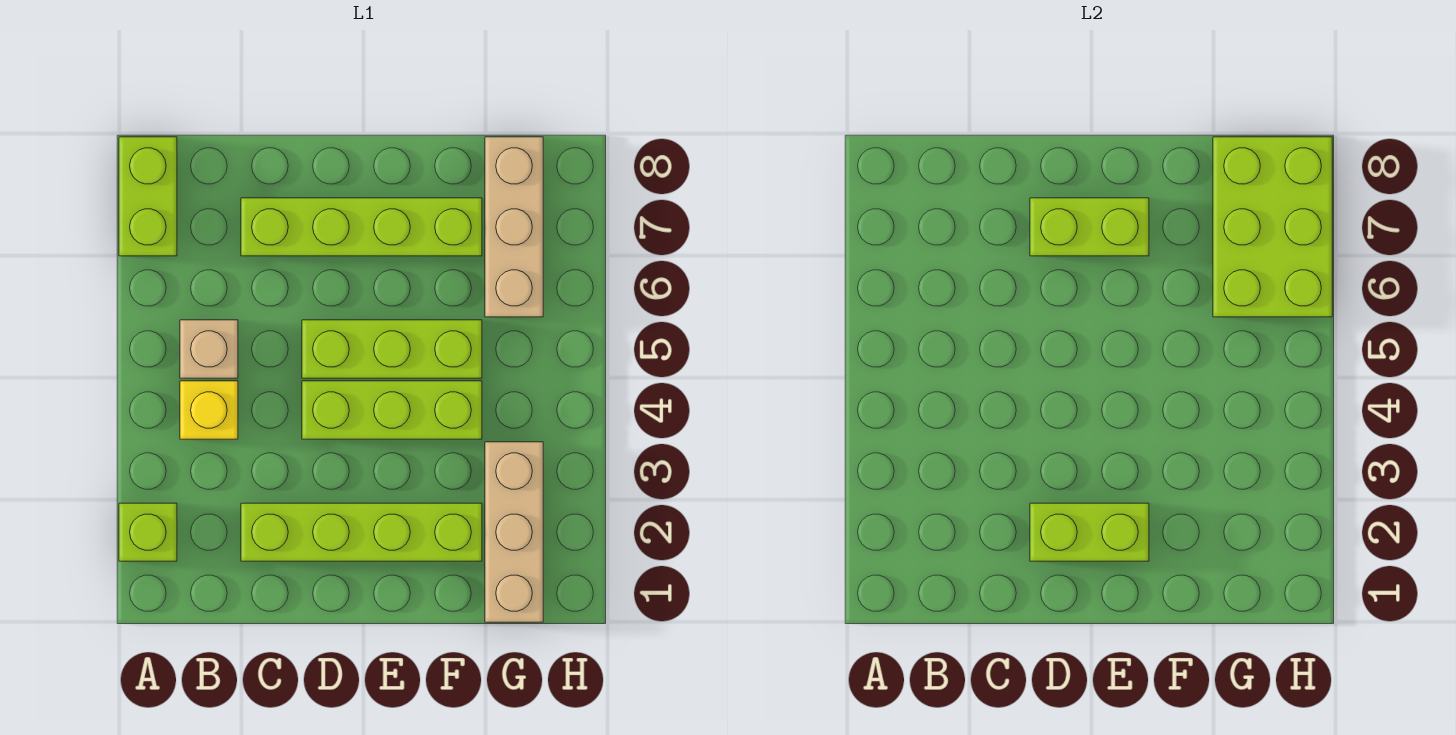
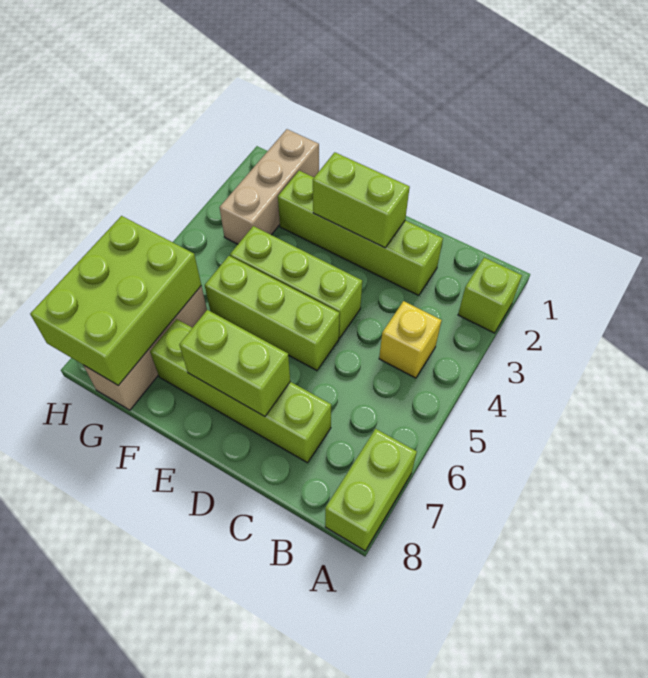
tan 1x1 brick [180,320,238,378] -> none

